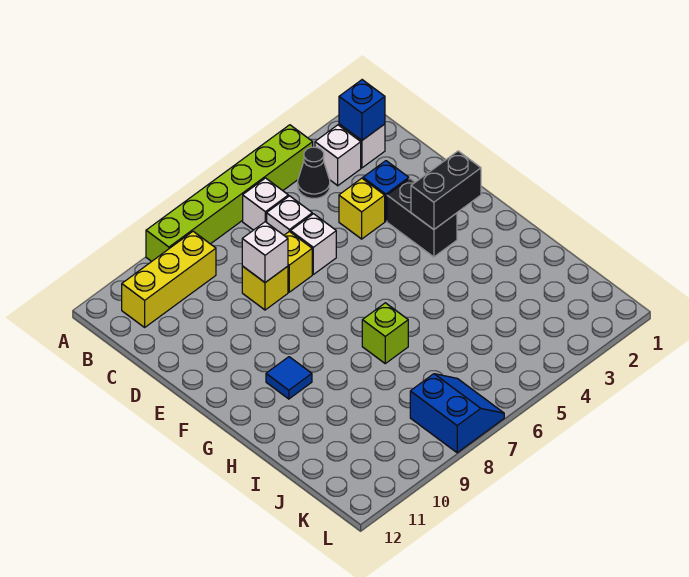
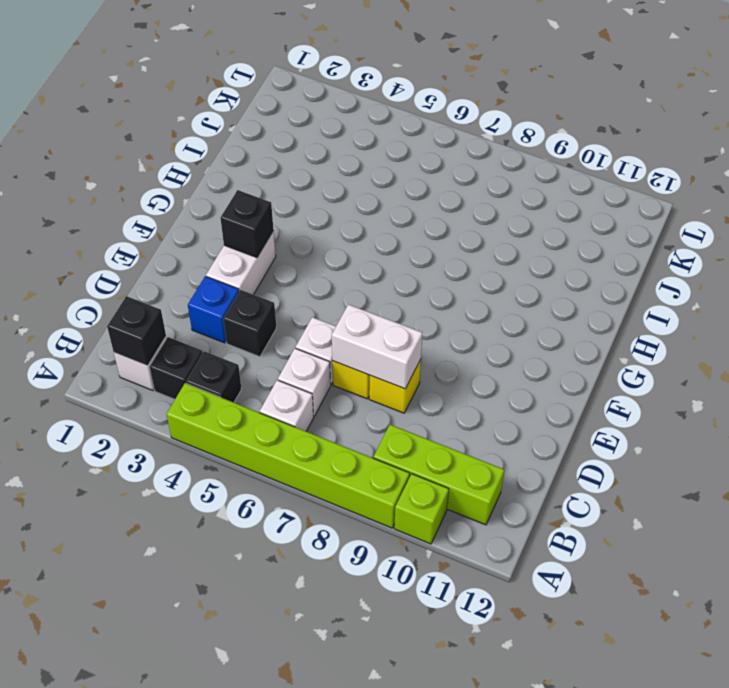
blue 1x1 brick [339,80,385,140] -> black 1x1 brick [107,296,166,366]
white 1x1 brick [315,125,361,186] -> black 1x1 brick [150,337,202,399]
black 1x1 cone [298,147,330,198] -> black 1x1 brick [186,351,241,402]
yellow 1x3 brick [122,231,216,327] -> lime 1x3 brick [373,425,504,525]
yellow 1x1 brick [339,178,385,239] -> black 1x1 brick [223,290,276,357]
white 1x1 brick [242,222,288,283] -> white 1x2 brick [332,304,422,389]
black 1x2 brick [387,179,457,257] -> white 1x2 brick [206,231,276,295]
black 1x2 brick [411,151,481,230] -> black 1x1 brick [220,190,273,257]
blue 1x1 tile [266,357,312,399] -> none
lime 1x1 brick [362,303,408,363] -> lime 1x1 brick moved to [394,474,449,544]
blue 2x2 slope [410,374,504,453] -> none

